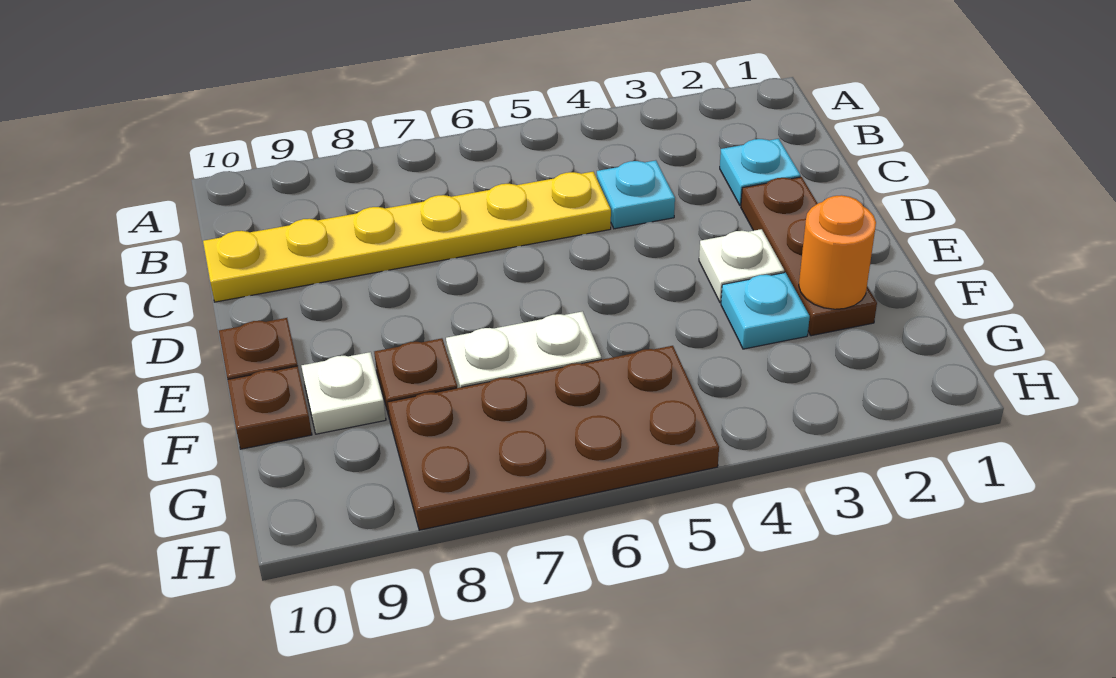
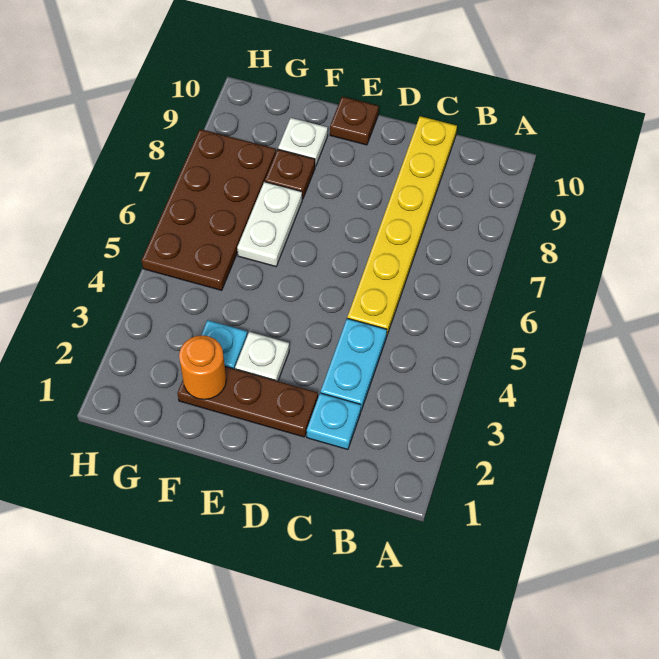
cyan 1x1 plate [597,160,675,229] -> cyan 1x2 plate [321,319,387,410]
brown 1x1 plate [228,366,312,449] -> none

